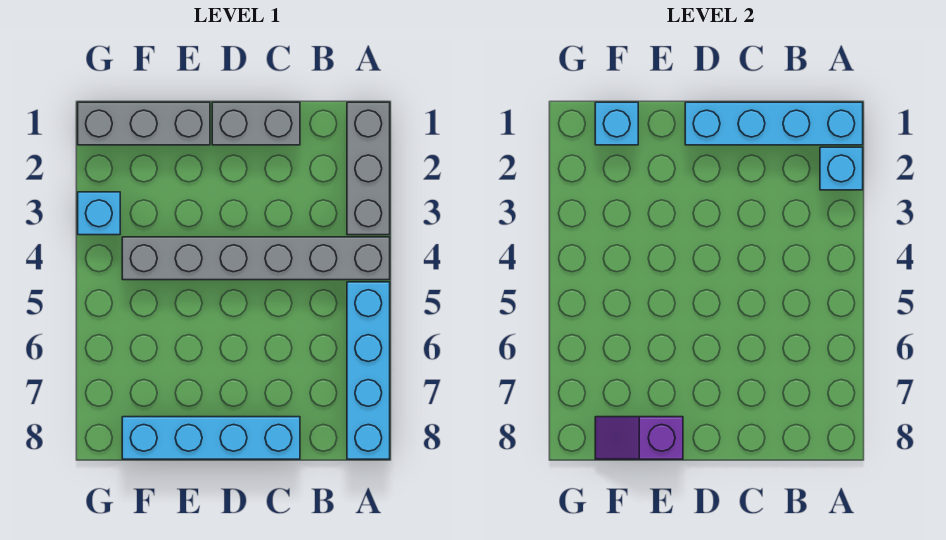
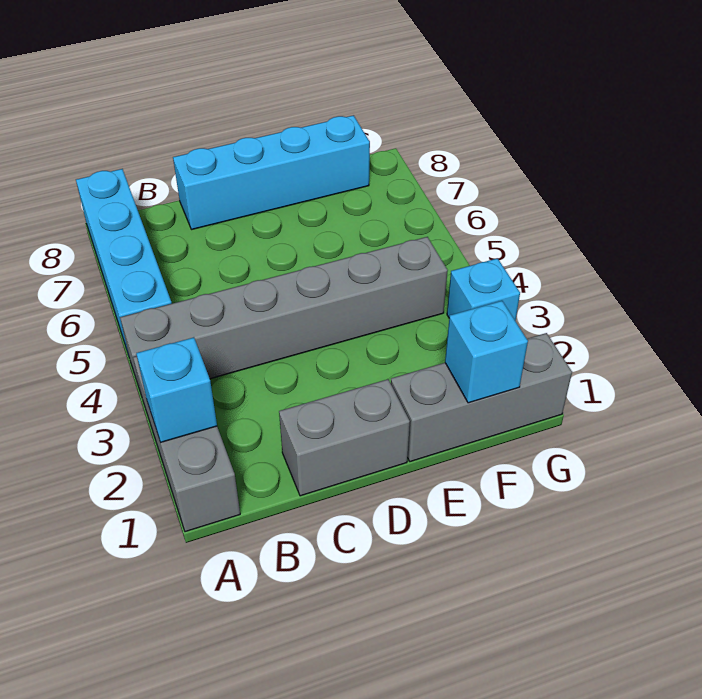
cyan 1x4 brick [685,102,863,145] -> none
purple 1x2 slope [595,417,683,459] -> none

